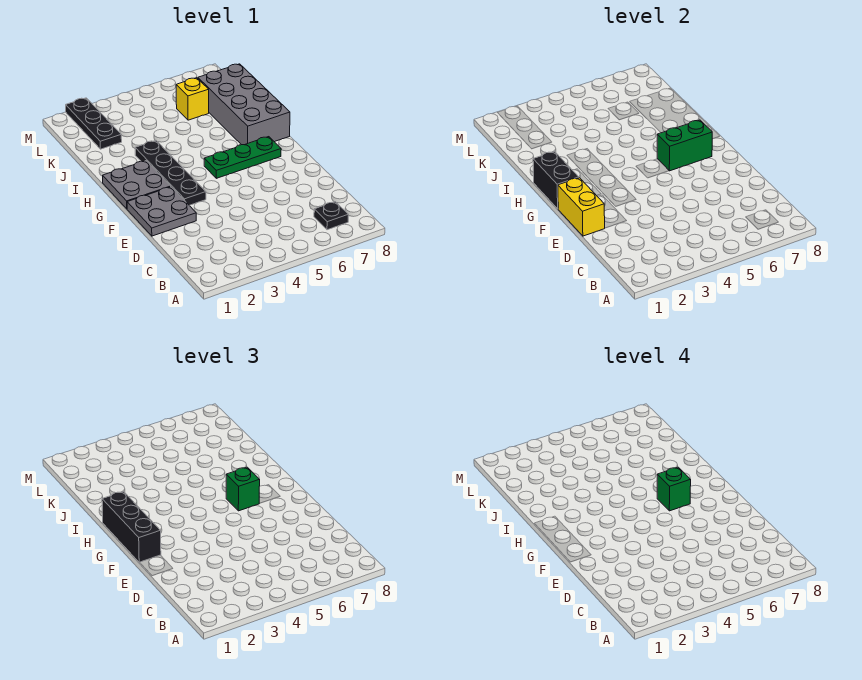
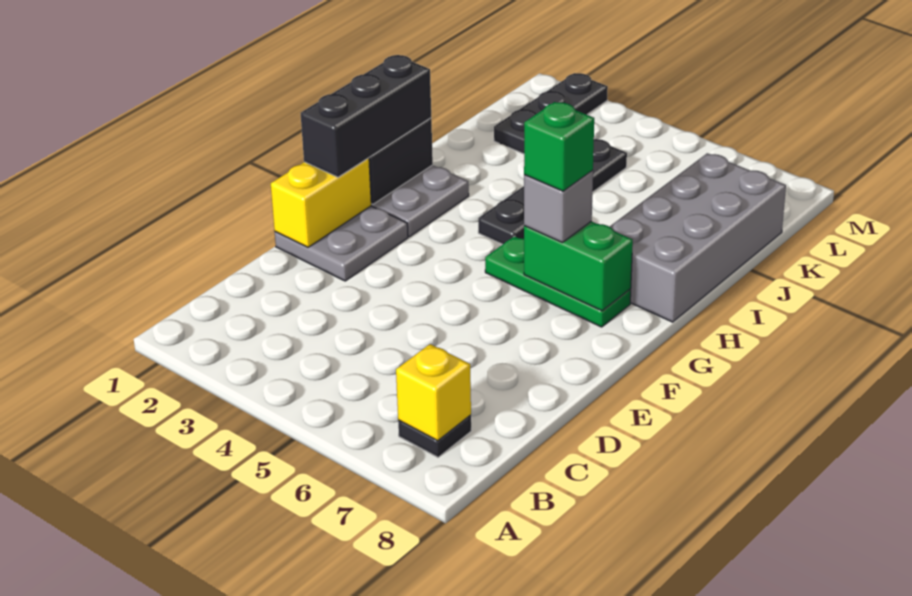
black 1x4 plate [135,140,206,205] -> black 1x4 plate moved to [478,139,627,244]
green 1x1 brick [226,467,260,511] -> grey 1x1 brick [524,170,593,242]
yellow 1x1 brick [176,78,209,120] -> yellow 1x1 brick moved to [396,344,471,441]

